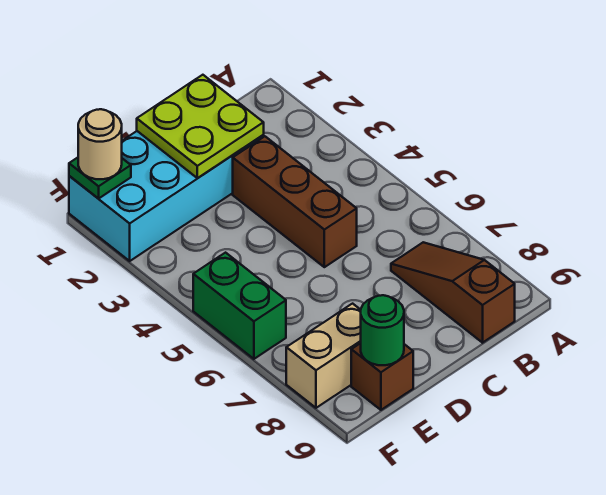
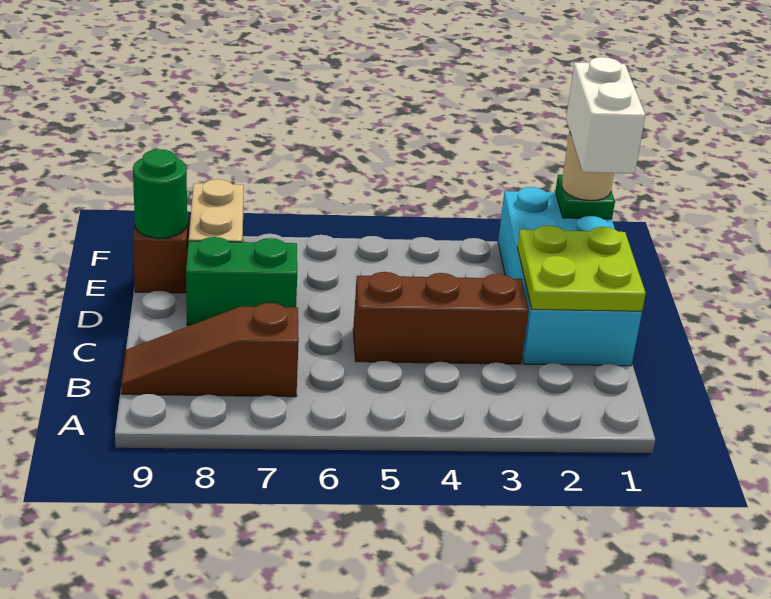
brown 1x3 slope [391,242,515,343] -> brown 1x3 slope turned to [121,303,299,397]
none -> white 1x2 brick [566,57,645,174]
green 1x2 brick [193,253,286,359] -> green 1x2 brick moved to [186,237,297,325]

